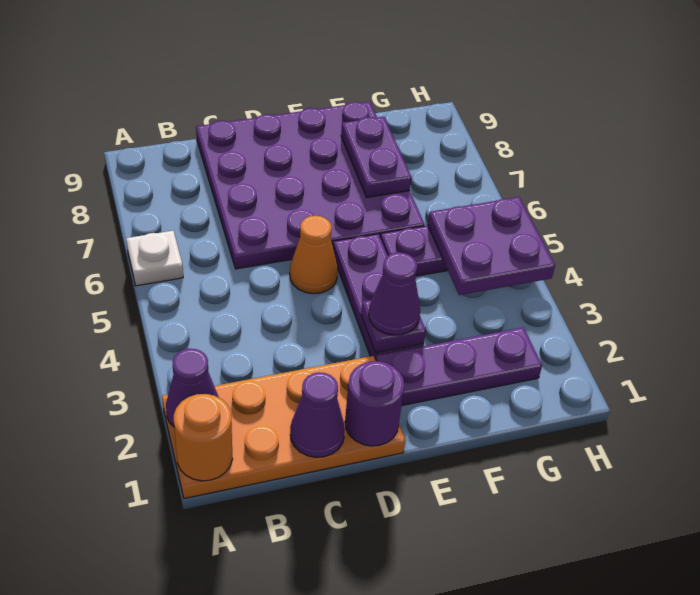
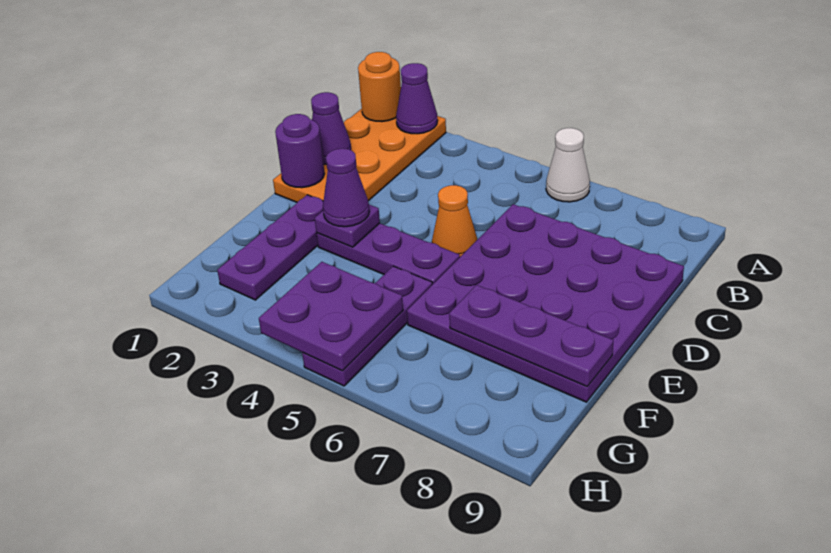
white 1x1 plate [126,231,183,286] -> white 1x1 cone [546,128,590,202]
purple 1x2 plate [341,117,412,197] -> purple 1x3 plate [449,285,613,386]

